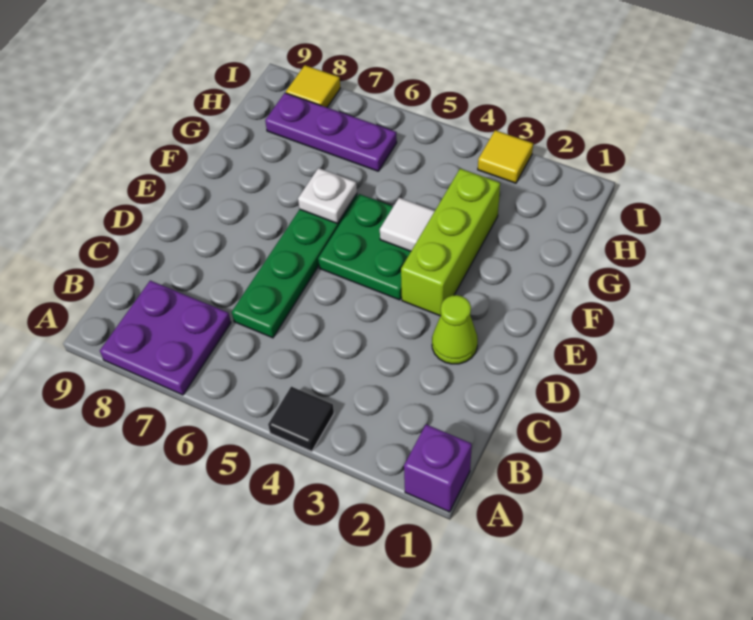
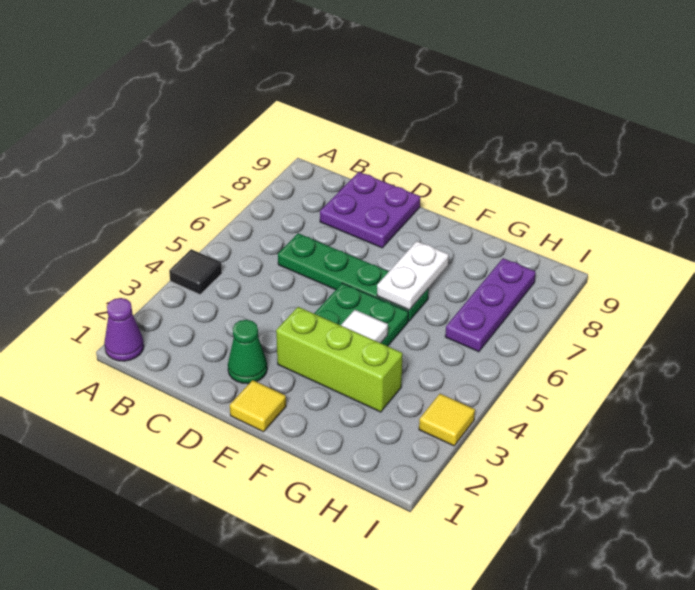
purple 1x1 brick [404,424,472,512] -> purple 1x1 cone [104,298,144,361]
purple 2x2 plate [100,281,231,395] -> purple 2x2 plate moved to [320,172,420,248]
lime 1x1 cone [432,295,478,364] -> green 1x1 cone [228,320,267,384]
white 1x1 plate [298,168,357,223] -> white 1x2 plate [377,241,449,310]
yellow 1x1 tile [286,65,340,107] -> yellow 1x1 tile moved to [230,380,286,432]

